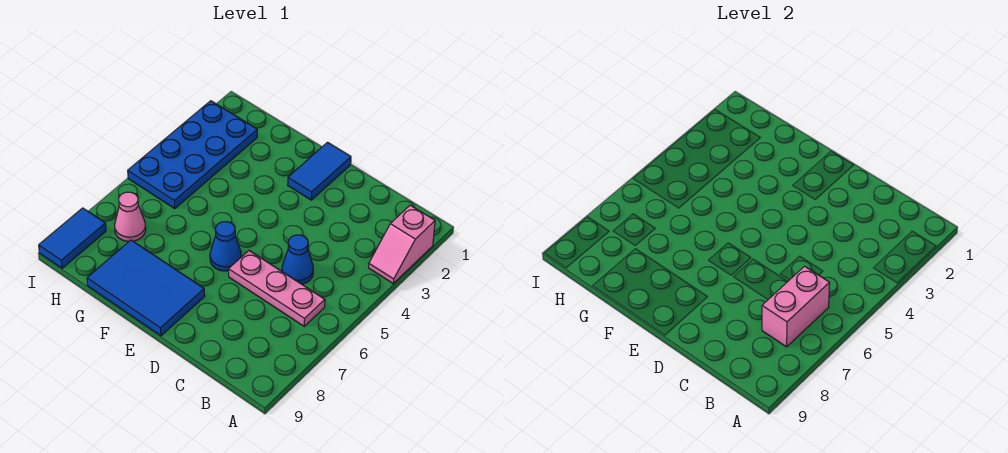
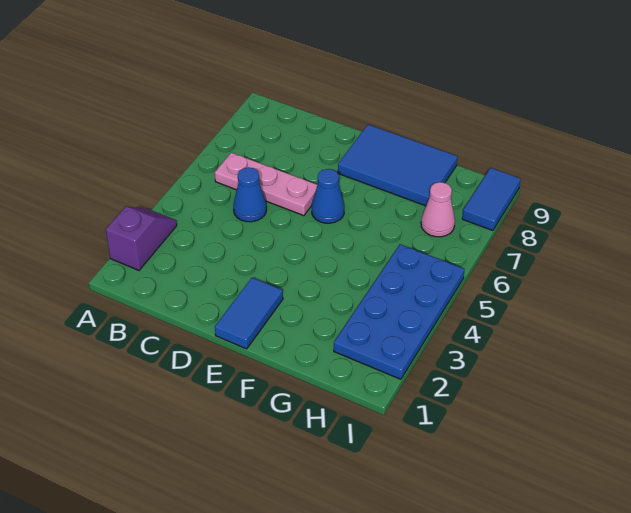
pink 1x2 slope [369,205,435,283] -> purple 1x2 slope [106,207,177,270]
pink 1x2 brick [762,266,830,347] -> none

